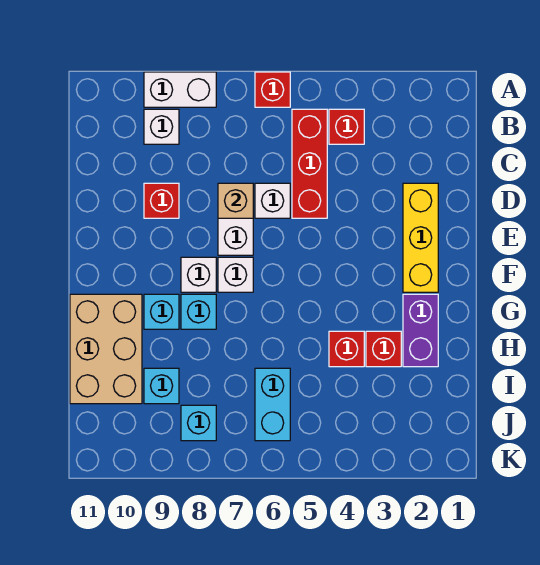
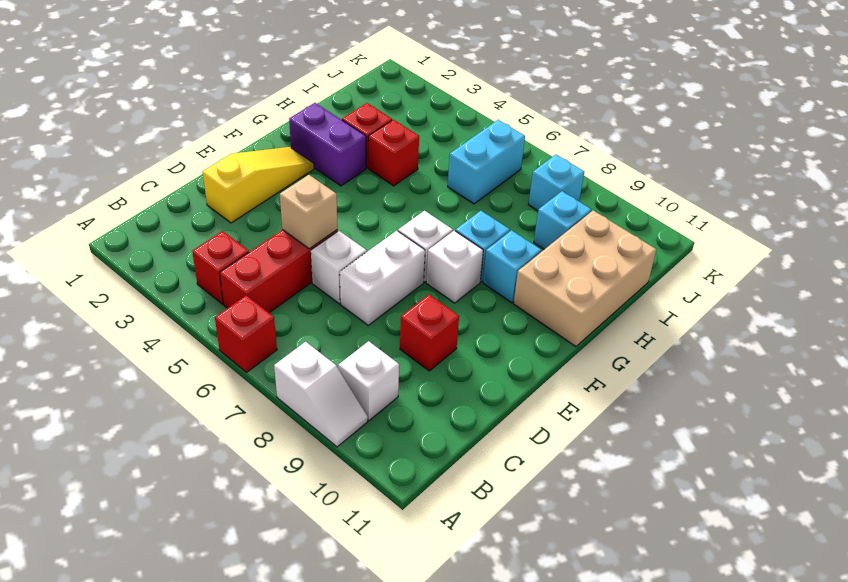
white 1x2 brick [144,72,216,107] -> white 1x2 slope [274,342,368,447]
yellow 1x3 brick [403,183,438,292] -> yellow 1x3 slope [203,147,314,223]
tan 1x1 brick [218,183,253,218] -> tan 1x1 brick moved to [280,175,338,249]
purple 1x2 brick [403,294,438,367] -> purple 1x2 brick turned to [289,103,366,186]

